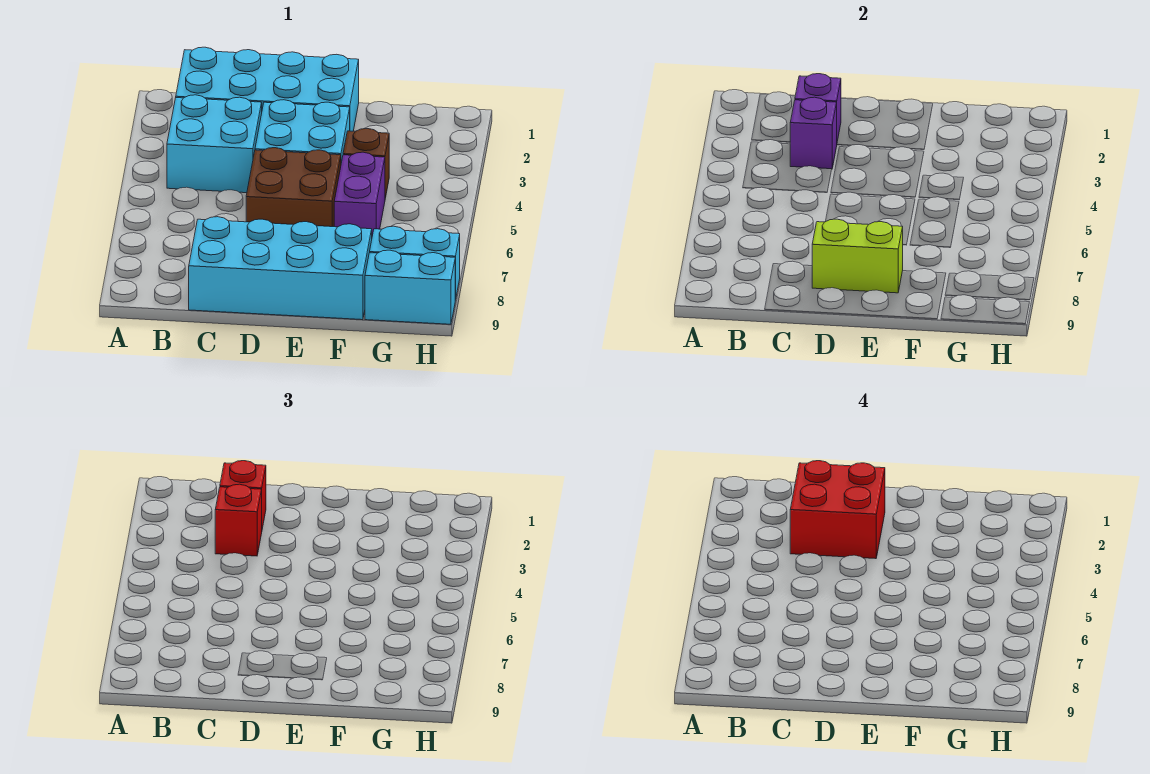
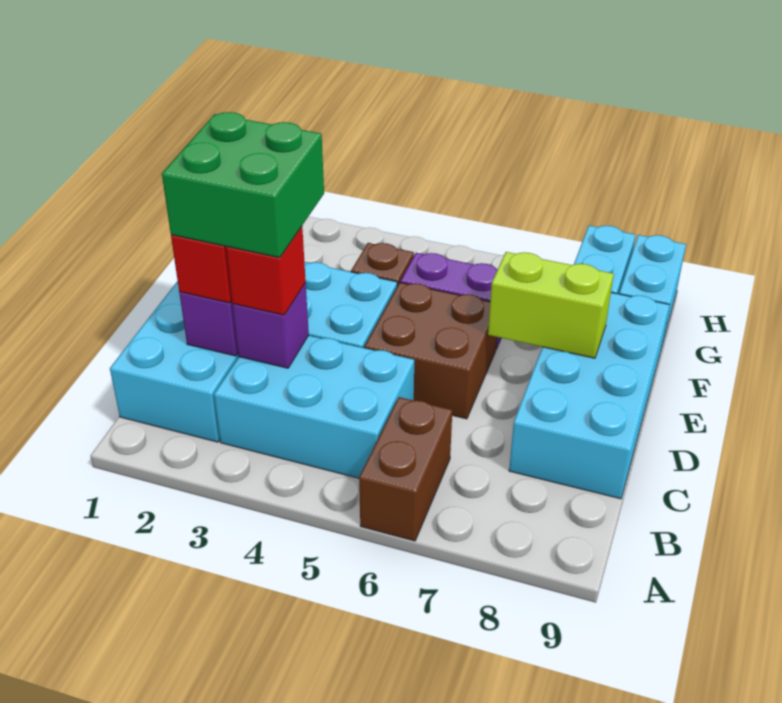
none -> brown 1x2 brick [359,397,452,541]
cyan 2x2 brick [167,95,262,193] -> cyan 2x3 brick [214,335,414,478]
red 2x2 brick [790,461,885,559] -> green 2x2 brick [162,112,324,258]
lime 1x2 brick [812,219,903,293] -> lime 1x2 brick turned to [488,252,614,358]

